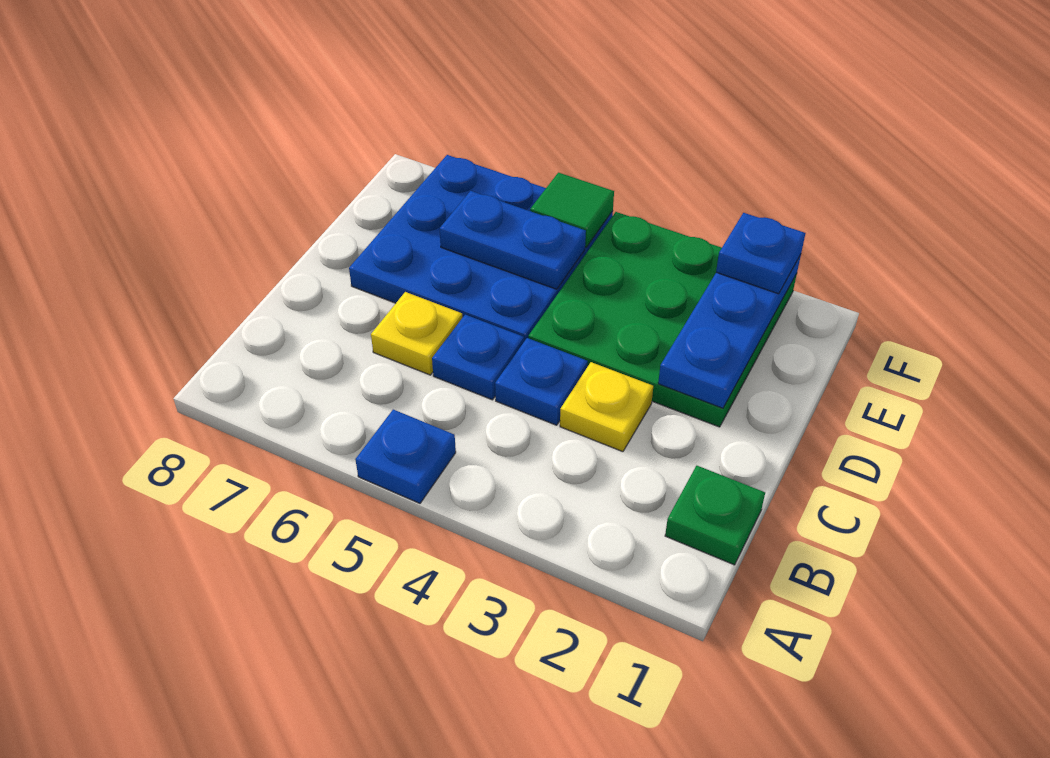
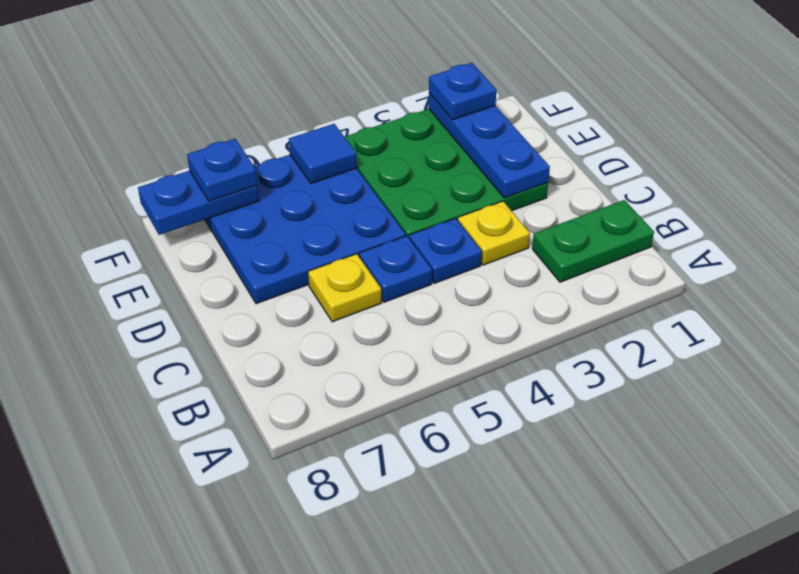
blue 1x1 plate [355,409,456,503] -> blue 1x1 plate moved to [187,139,257,201]
green 1x1 plate [665,466,765,565] -> green 1x2 plate [532,200,654,282]
blue 1x2 plate [440,191,586,289] -> blue 1x2 plate moved to [138,171,259,235]
green 1x1 tile [530,173,614,247] -> blue 1x1 tile [289,124,357,183]

